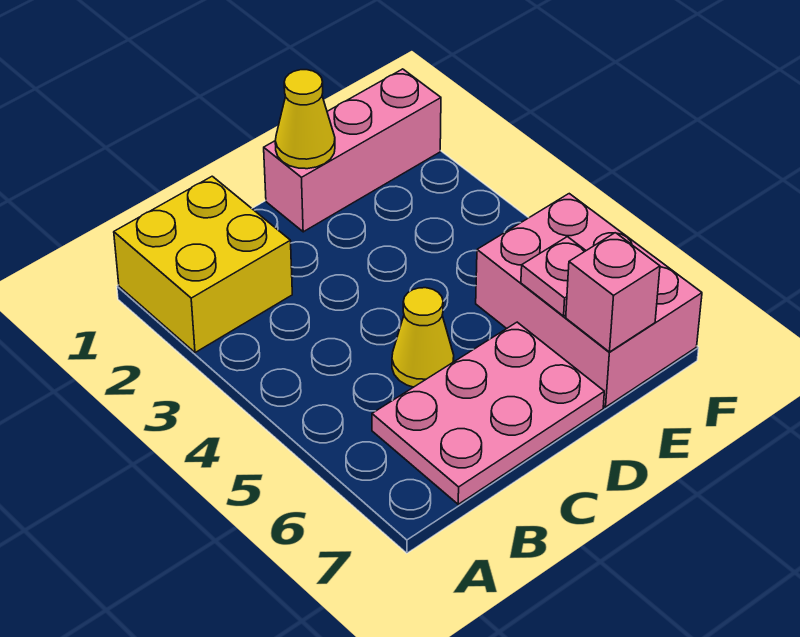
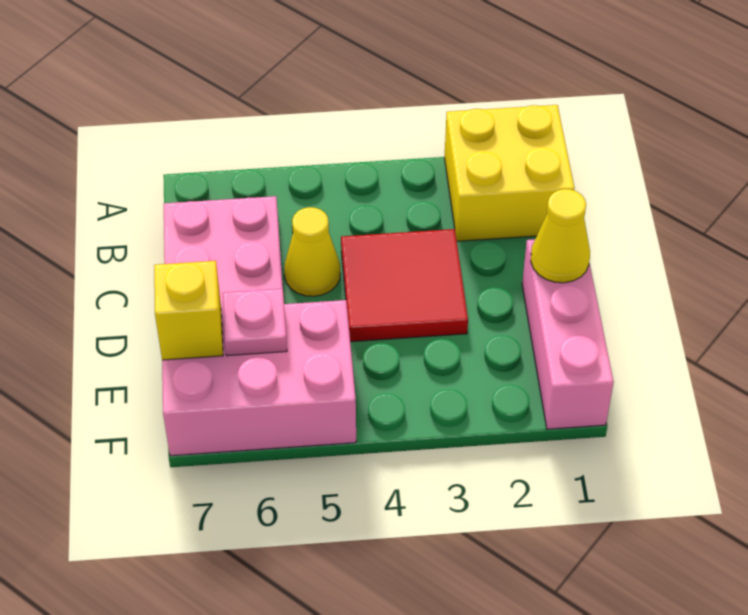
none -> red 2x2 tile [341,229,468,342]
pink 1x1 brick [566,233,660,352] -> yellow 1x1 brick [154,261,223,360]

